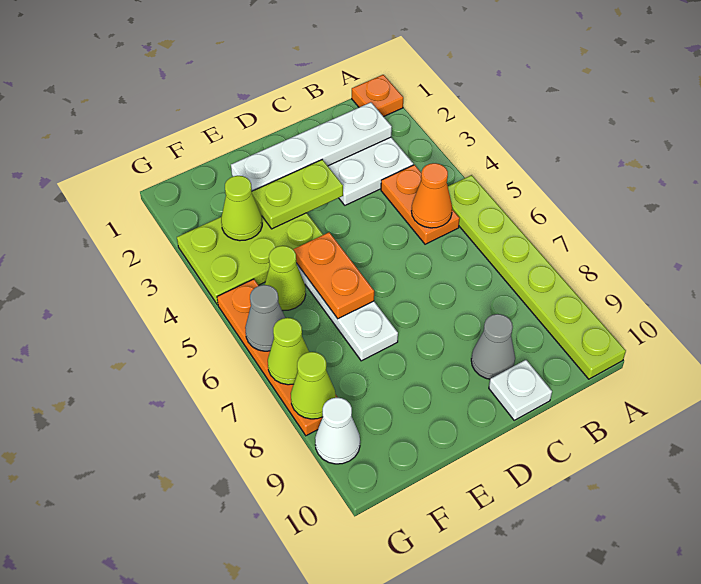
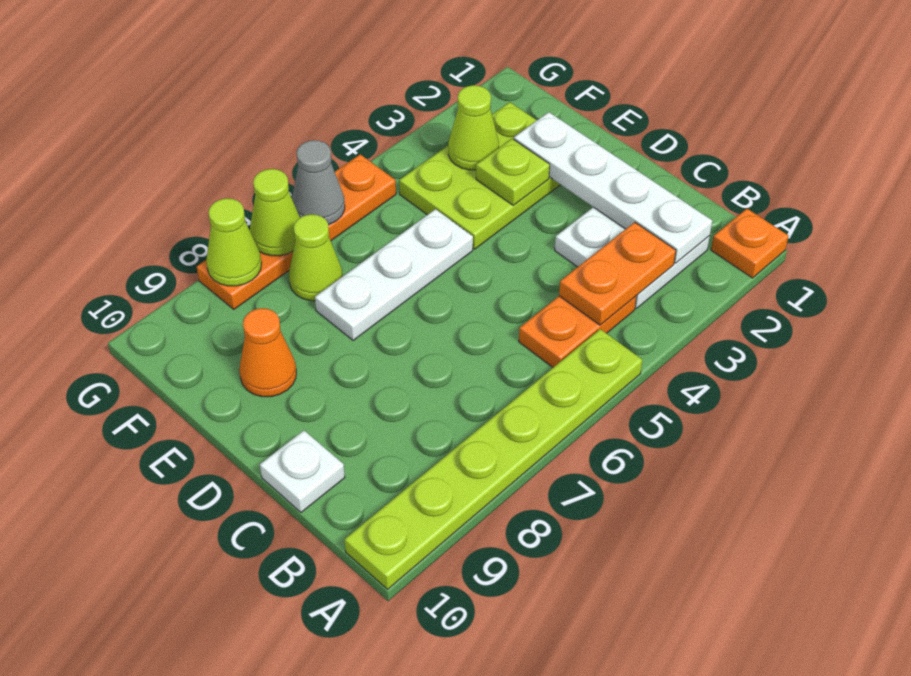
orange 1x1 cone [412,163,452,228] -> orange 1x1 cone moved to [239,308,296,397]
grey 1x1 cone [471,314,515,379] -> none
lime 1x2 plate [252,160,343,229] -> lime 1x1 plate [476,139,550,206]
lime 2x3 plate [177,213,323,305] -> lime 2x3 plate turned to [399,102,560,249]
orange 1x2 plate [293,232,374,319] -> orange 1x2 plate moved to [559,222,676,325]
lime 1x1 cone [265,246,306,311] -> lime 1x1 cone moved to [289,214,343,301]
white 1x1 cone [315,397,360,464] -> none

